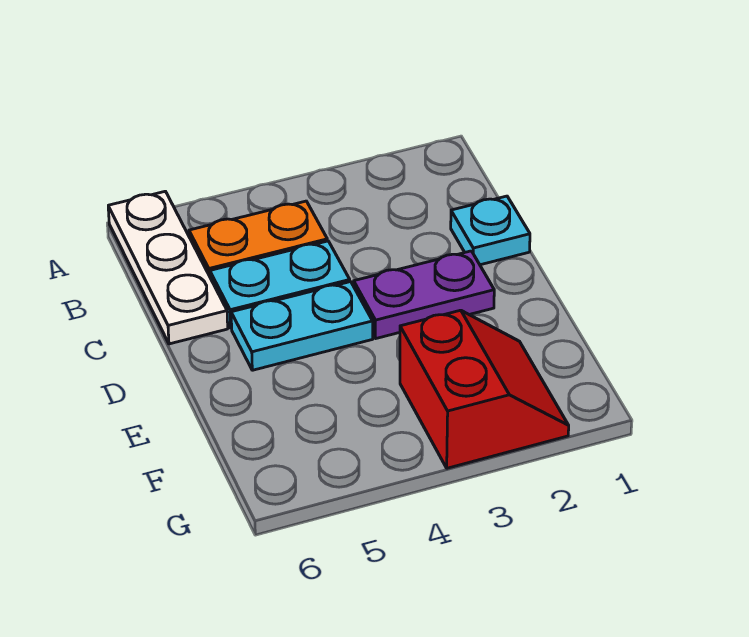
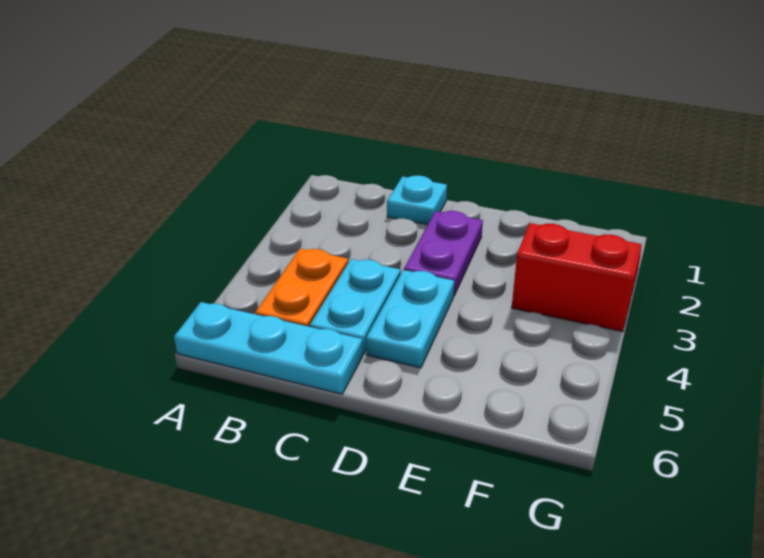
white 1x3 plate [108,191,228,344] -> cyan 1x3 plate [174,302,363,394]

